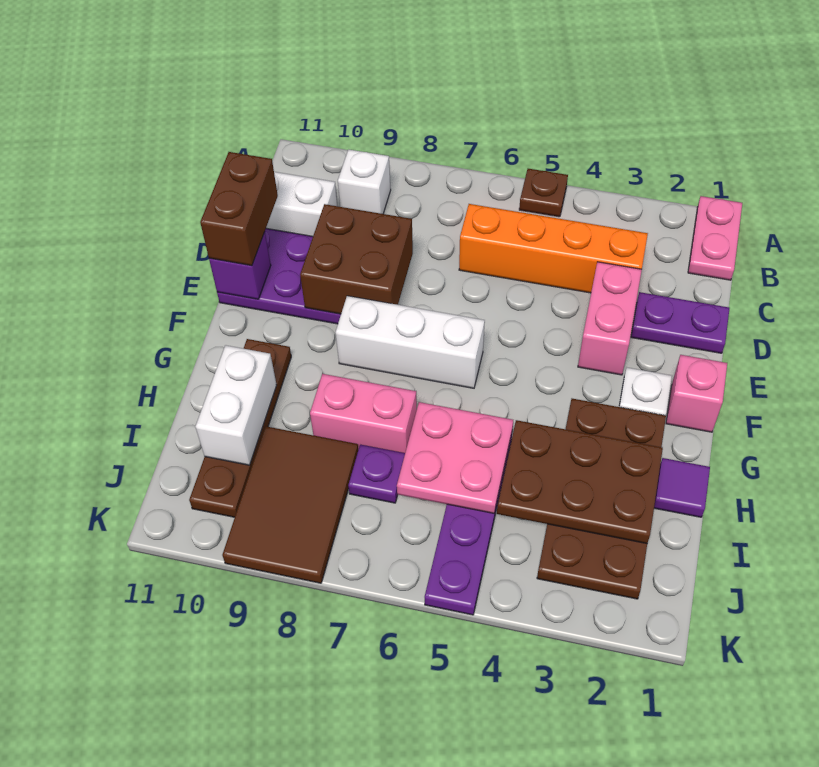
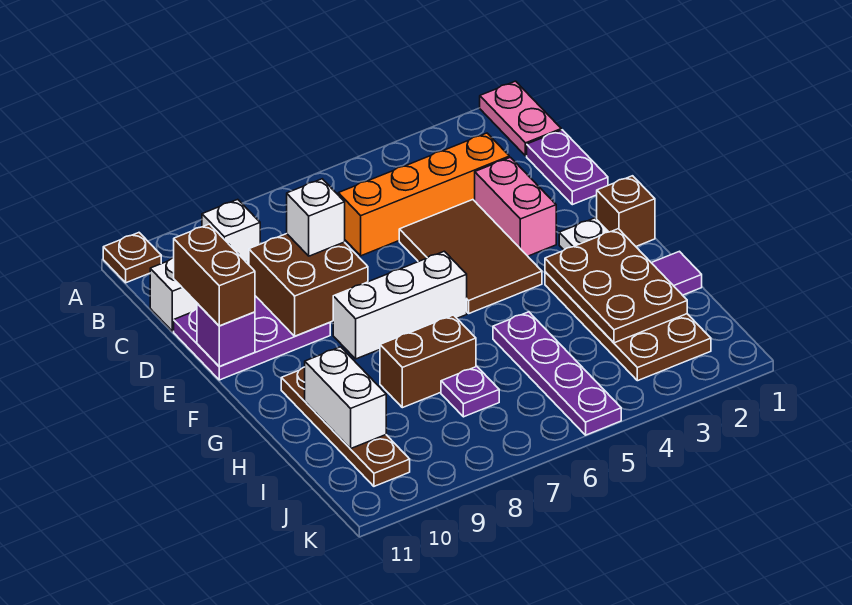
brown 1x1 plate [519,169,568,217] -> brown 1x1 plate moved to [103,233,161,283]
purple 1x2 plate [631,292,730,353] -> purple 1x2 plate turned to [527,130,608,205]
none -> white 1x1 brick [287,179,345,256]
pink 1x1 brick [666,355,727,432] -> brown 1x1 brick [597,176,655,246]
brown 2x3 plate [497,420,663,543] -> brown 2x3 plate turned to [545,229,687,343]
pink 2x2 plate [397,402,513,513] -> none
pink 1x2 brick [310,374,417,453] -> brown 1x2 brick [380,315,476,408]
brown 2x3 tile [222,426,358,583] -> brown 2x3 tile moved to [399,200,542,313]

